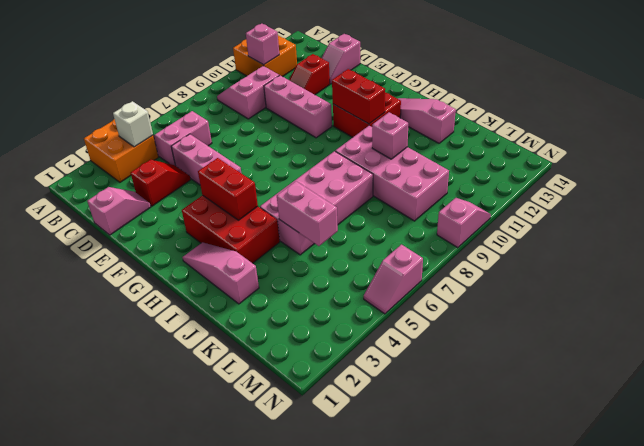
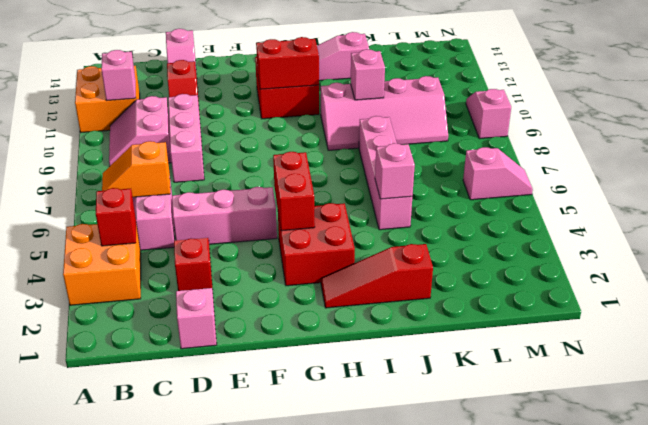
white 1x1 brick [113,101,153,147] -> red 1x1 brick [96,188,136,246]
none -> orange 1x2 slope [102,141,170,197]
pink 1x3 brick [264,75,332,138] -> pink 1x3 brick turned to [168,94,204,182]
red 2x3 brick [182,195,280,263] -> red 2x2 brick [278,203,355,286]
red 1x2 brick [198,158,258,220] -> red 1x2 brick turned to [273,152,315,231]
pink 1x3 slope [182,242,259,304] -> red 1x3 slope [321,244,433,308]
pink 2x4 brick [260,151,373,255] -> pink 1x4 brick [359,116,412,230]
pink 2x4 brick [335,126,449,221] -> pink 2x4 slope [321,76,448,150]
pink 1x2 brick [277,181,338,246] -> pink 1x1 brick [375,143,415,199]
pink 1x2 slope [364,245,423,314] -> pink 1x2 slope turned to [463,147,533,200]

